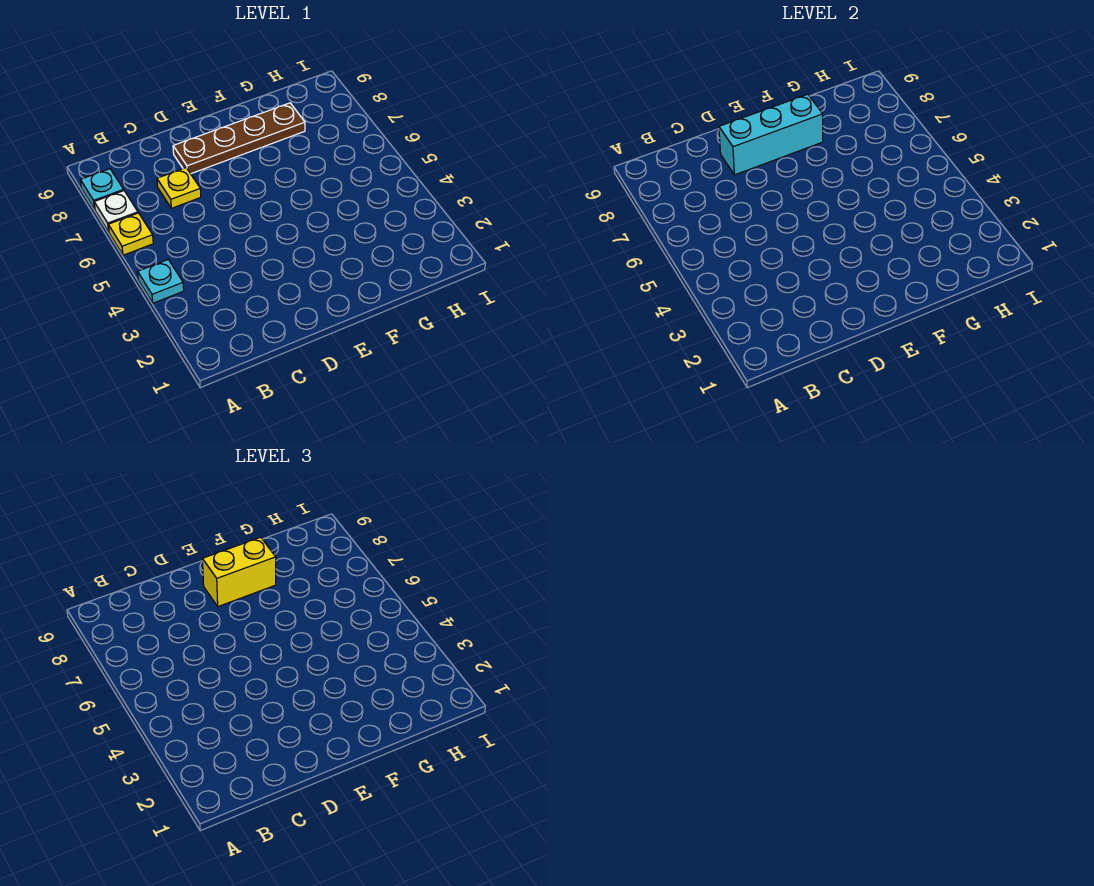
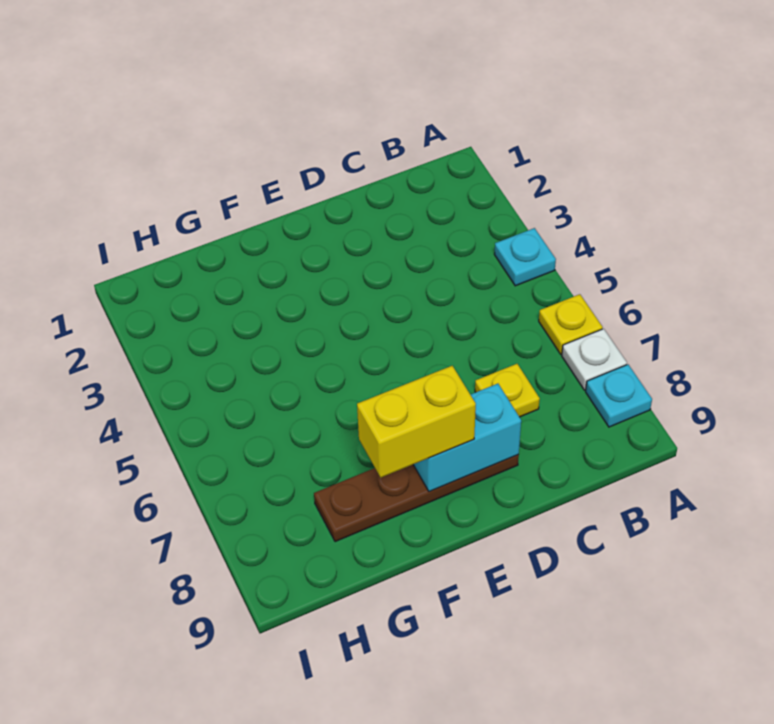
cyan 1x3 brick [719,94,823,175] -> cyan 1x2 brick [413,384,521,492]

